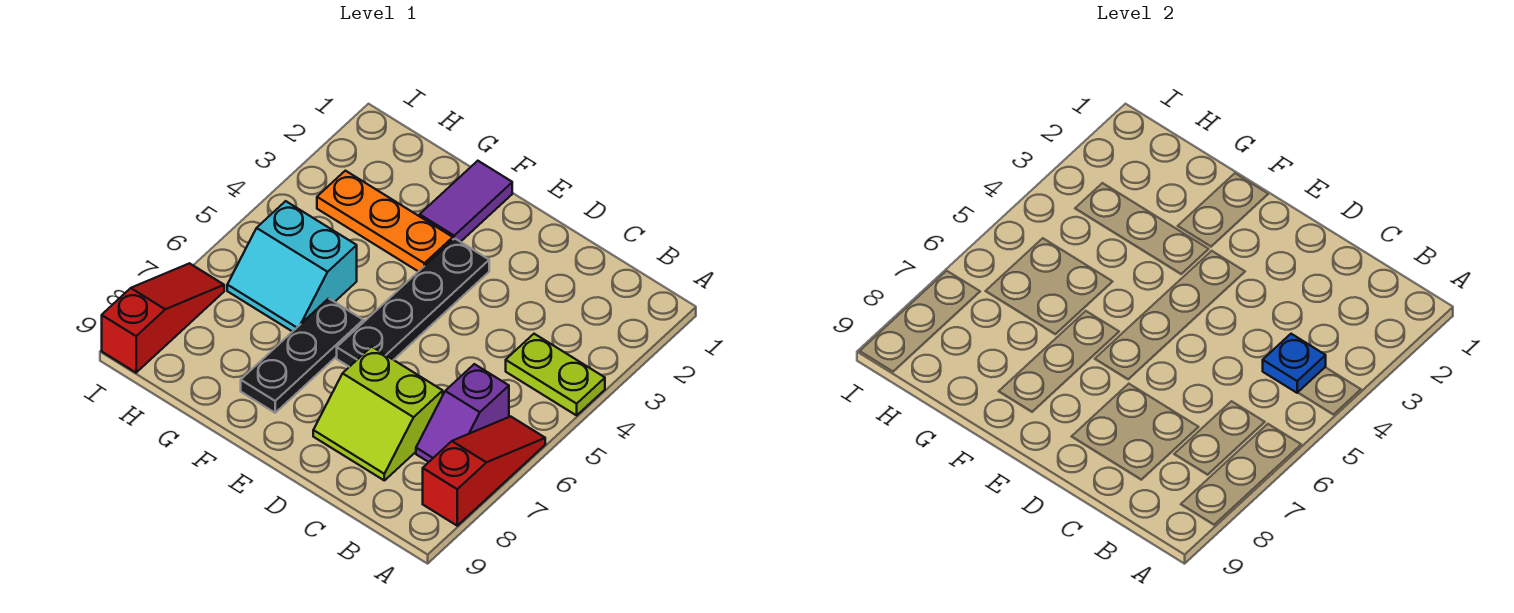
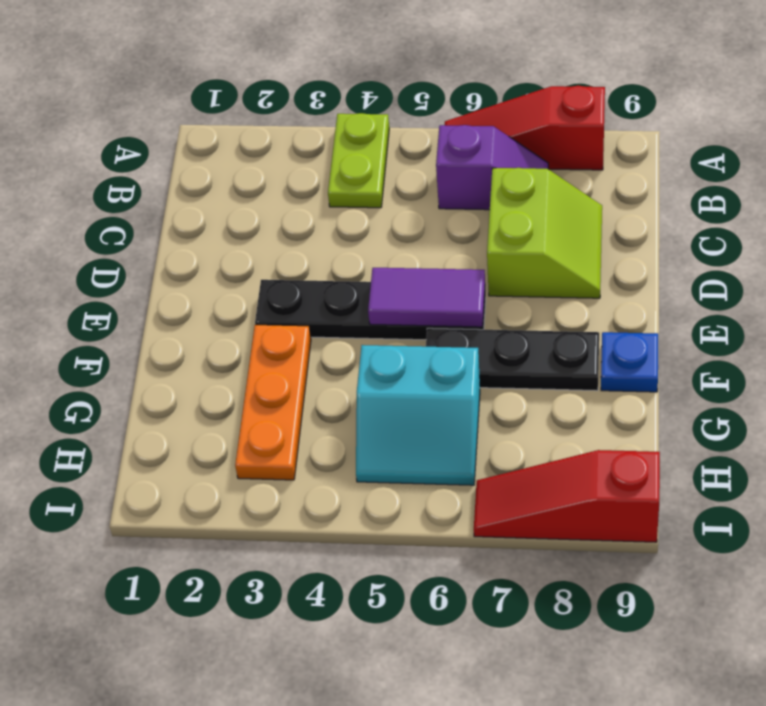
blue 1x1 plate [1263,334,1326,393] -> blue 1x1 plate moved to [601,332,658,392]
purple 1x2 tile [420,161,512,242] -> purple 1x2 tile moved to [368,268,485,327]
cyan 2x2 slope [227,201,357,332] -> cyan 2x2 slope turned to [356,345,480,485]

